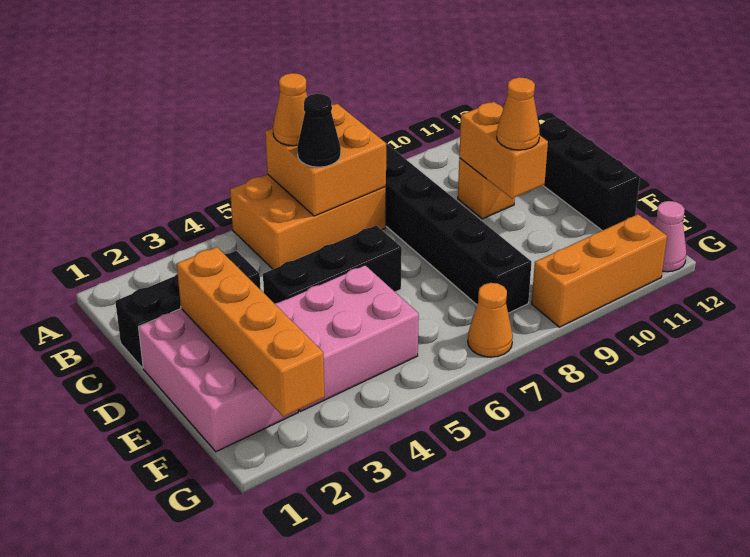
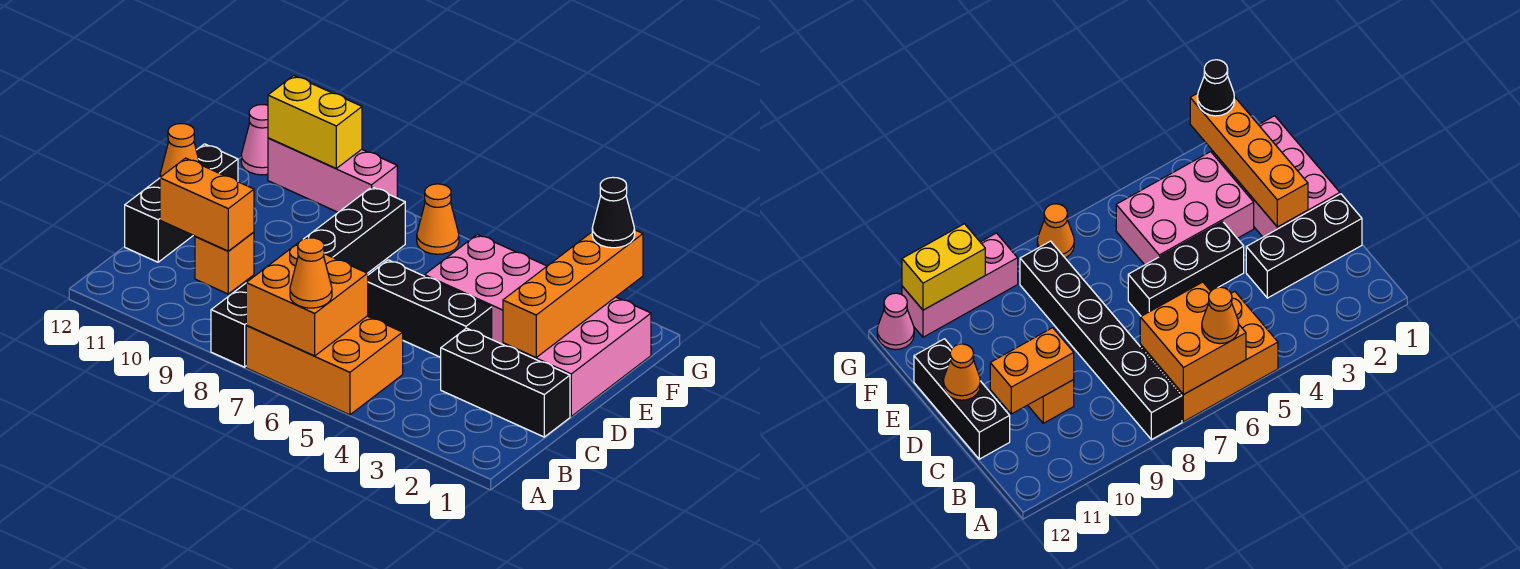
black 1x1 cone [297,94,341,167] -> black 1x1 cone moved to [592,177,635,248]
orange 1x2 brick [459,102,548,198] -> orange 1x2 brick turned to [160,158,254,251]
orange 1x1 cone [497,77,540,150] -> orange 1x1 cone moved to [160,124,199,177]
orange 1x3 brick [532,214,667,327] -> pink 1x3 brick [268,138,397,212]
none -> yellow 1x2 brick [268,76,362,168]

